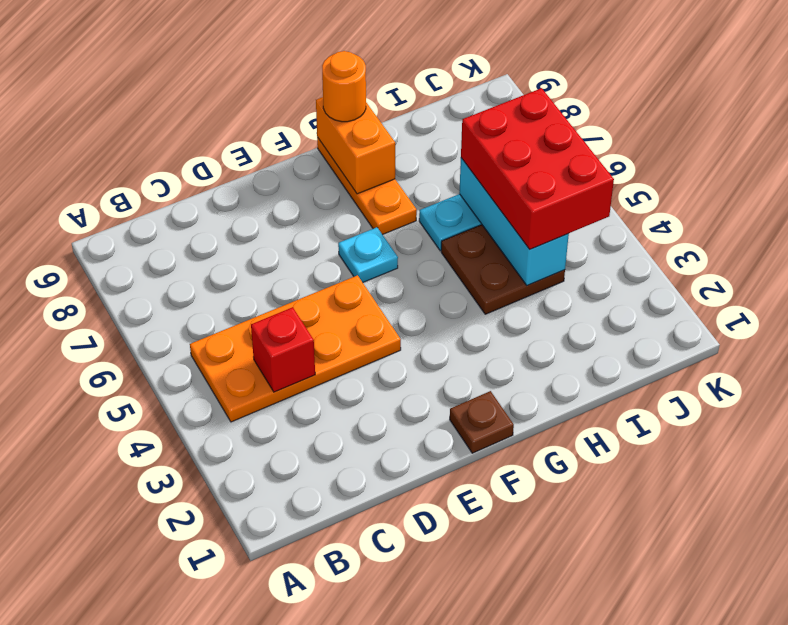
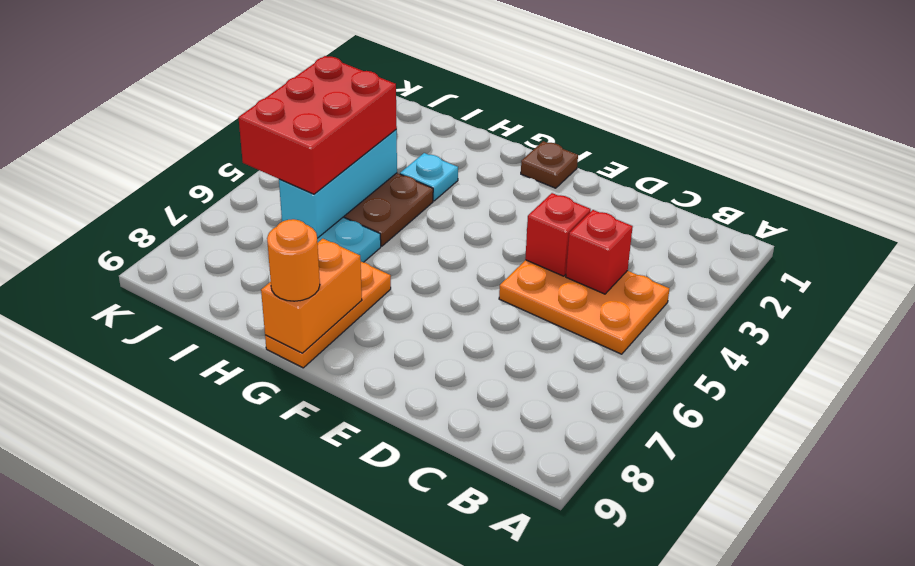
orange 2x4 plate [190,275,401,422] -> orange 2x3 plate [499,260,669,354]
none -> red 1x1 brick [525,193,591,276]
cyan 1x1 plate [338,227,398,282] -> cyan 1x1 plate moved to [400,153,458,201]

